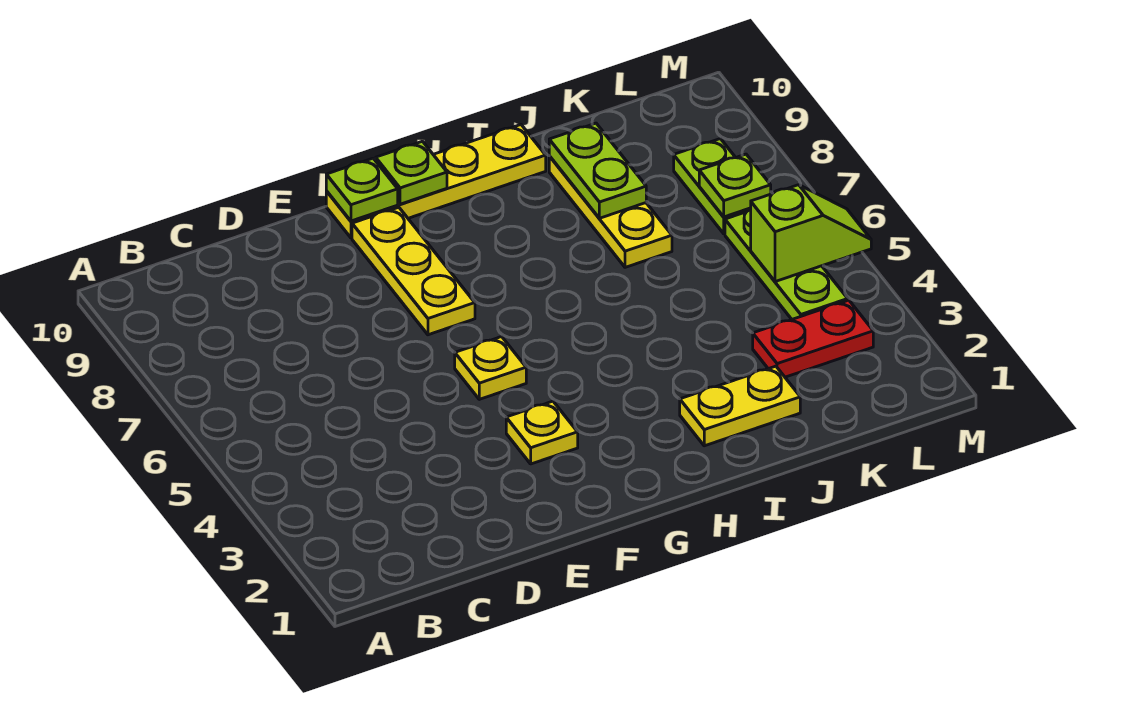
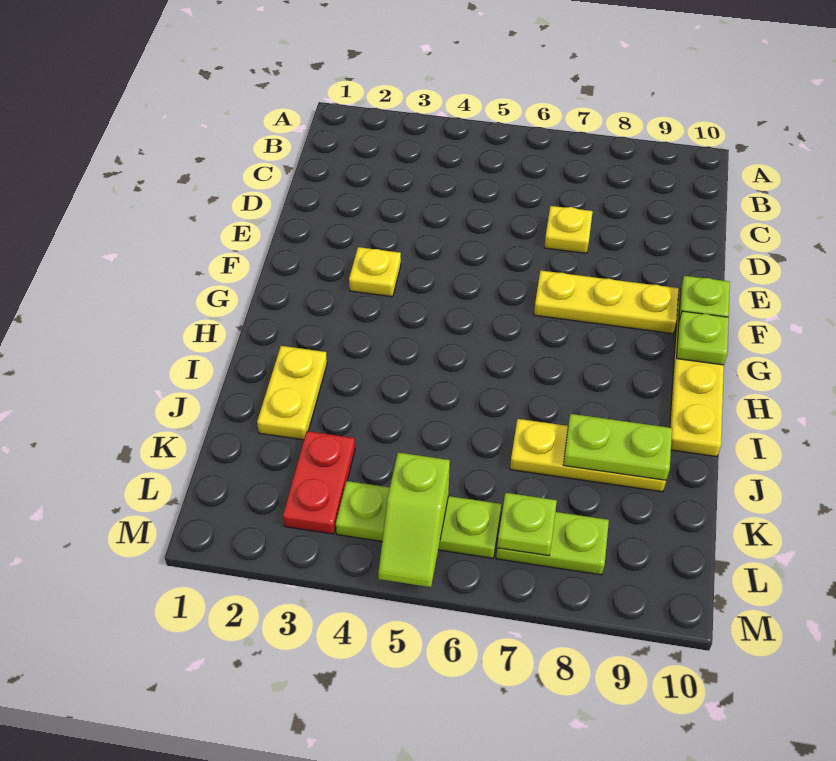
yellow 1x1 plate [455,337,526,399] -> yellow 1x1 plate moved to [544,206,593,253]

